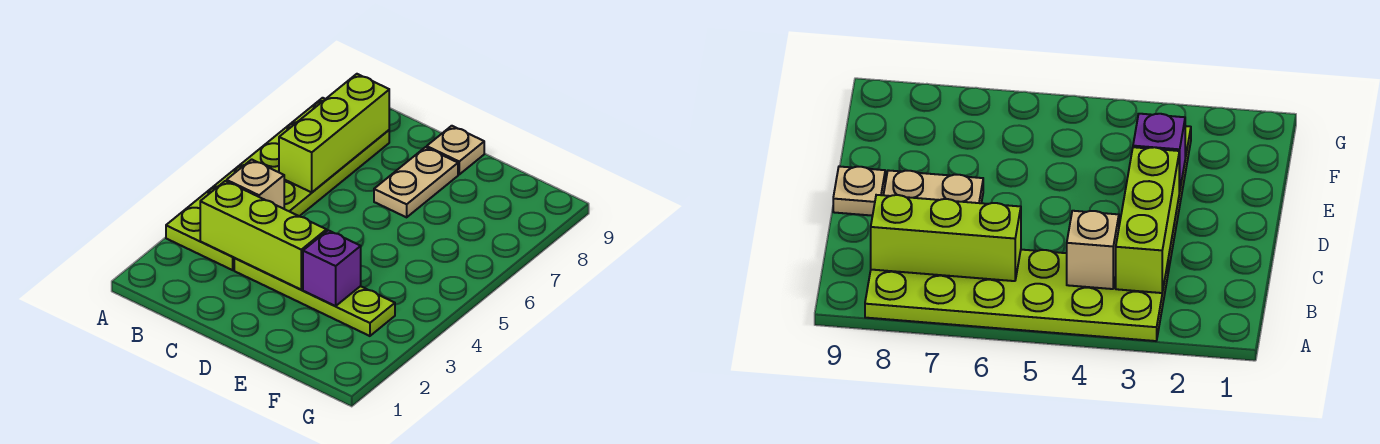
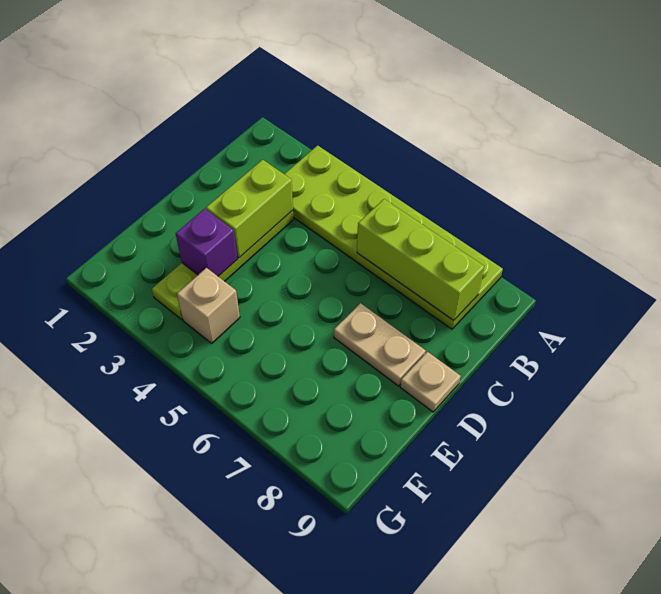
lime 1x3 brick [200,181,326,290] -> lime 1x2 brick [206,160,293,258]
tan 1x1 brick [227,159,284,209] -> tan 1x1 brick moved to [177,268,240,343]

